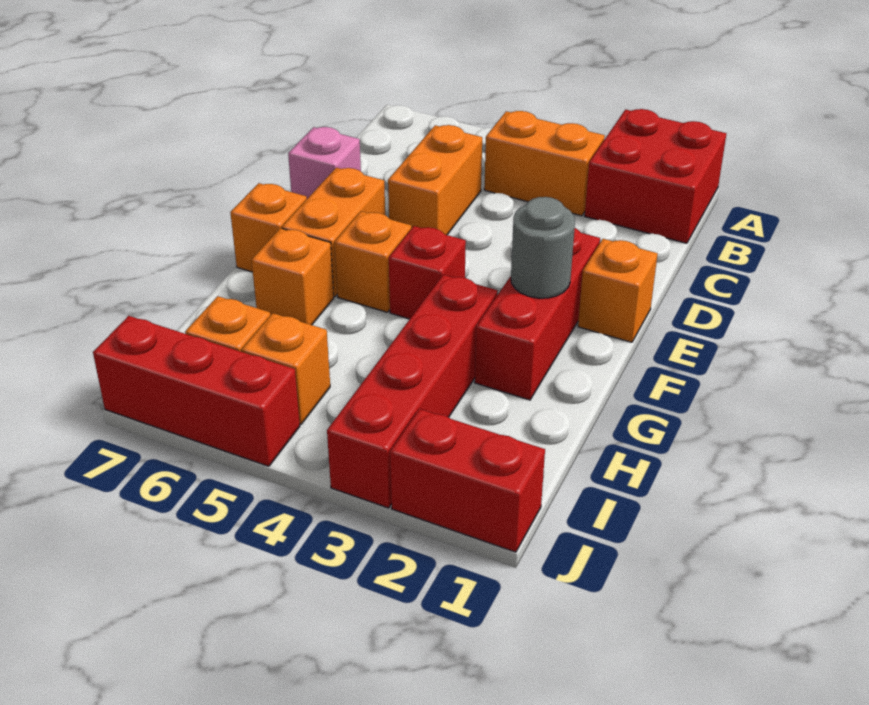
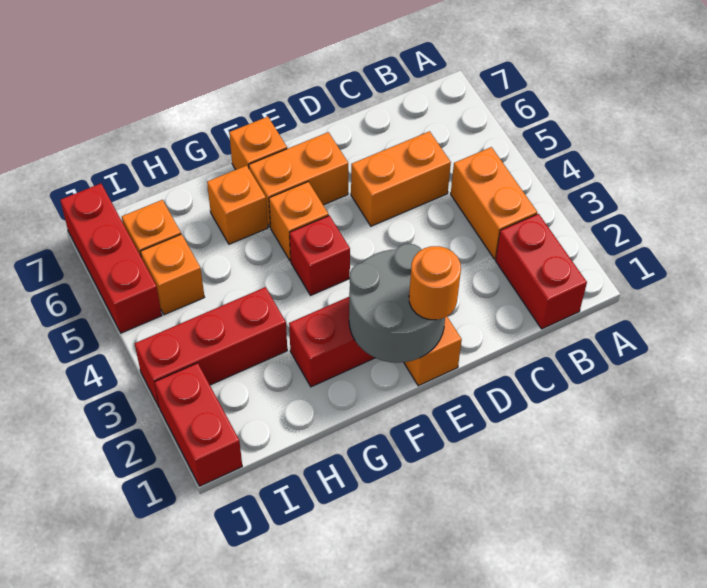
red 2x2 brick [585,109,726,243] -> red 1x2 brick [495,214,587,329]
pink 1x1 brick [288,127,361,199] -> none
none -> orange 1x1 round brick [409,246,461,320]
grey 1x1 round brick [511,197,575,298] -> grey 2x2 round brick [349,244,445,363]
red 1x4 brick [327,275,497,508] -> red 1x3 brick [135,287,287,408]

